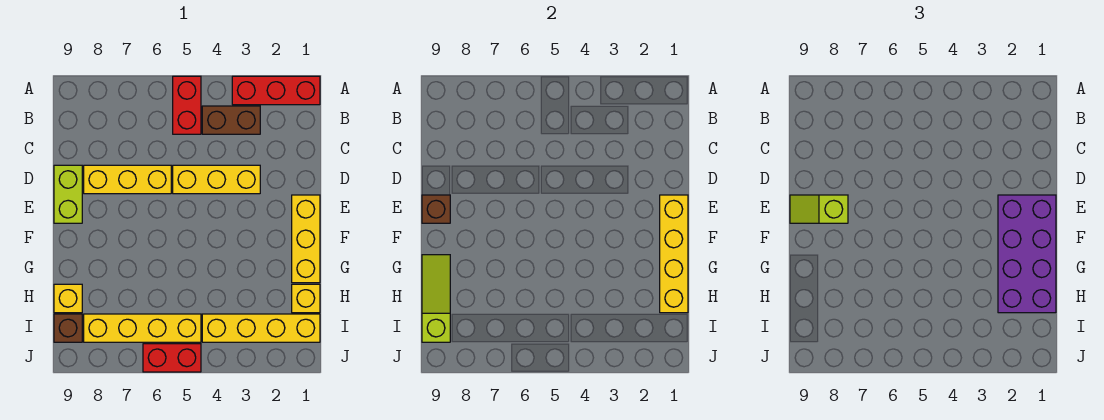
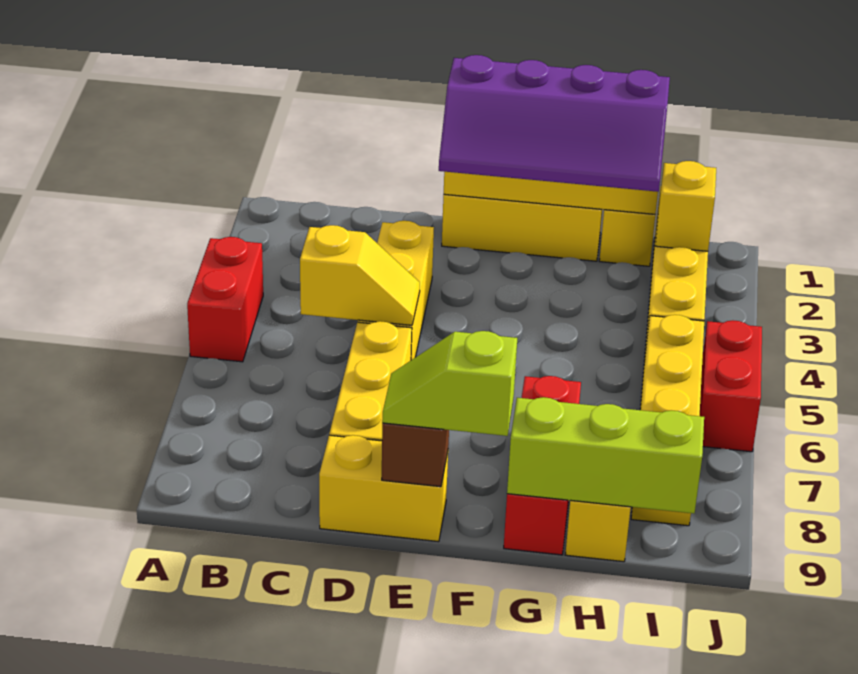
red 1x3 brick [232,76,320,105] -> red 1x3 brick moved to [504,376,581,555]
red 1x2 brick [173,76,201,134] -> red 1x2 brick turned to [187,237,263,362]
brown 1x2 brick [202,106,260,134] -> none
none -> yellow 1x2 slope [300,225,420,325]
lime 1x2 brick [54,165,82,223] -> yellow 1x2 brick [319,435,448,542]
purple 2x4 brick [998,195,1056,313] -> purple 2x4 slope [439,55,670,192]
lime 1x2 slope [790,195,848,223] -> lime 1x2 slope turned to [382,331,517,436]
lime 1x3 slope [422,255,450,342] -> lime 1x3 brick [507,397,704,513]
none -> yellow 1x1 brick [656,161,716,251]
brown 1x1 brick [54,314,82,342] -> none

